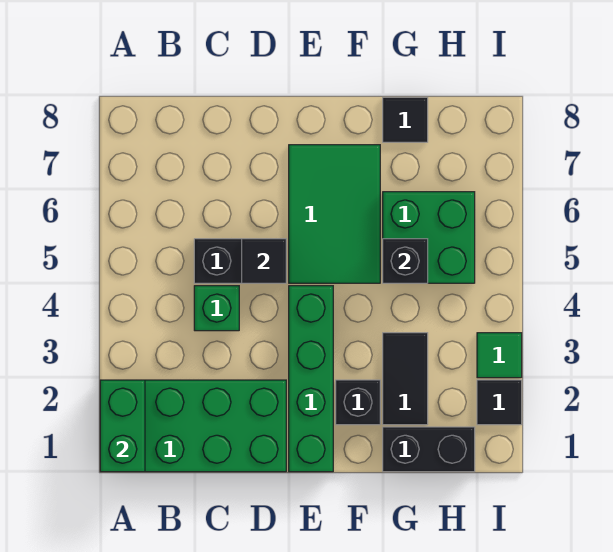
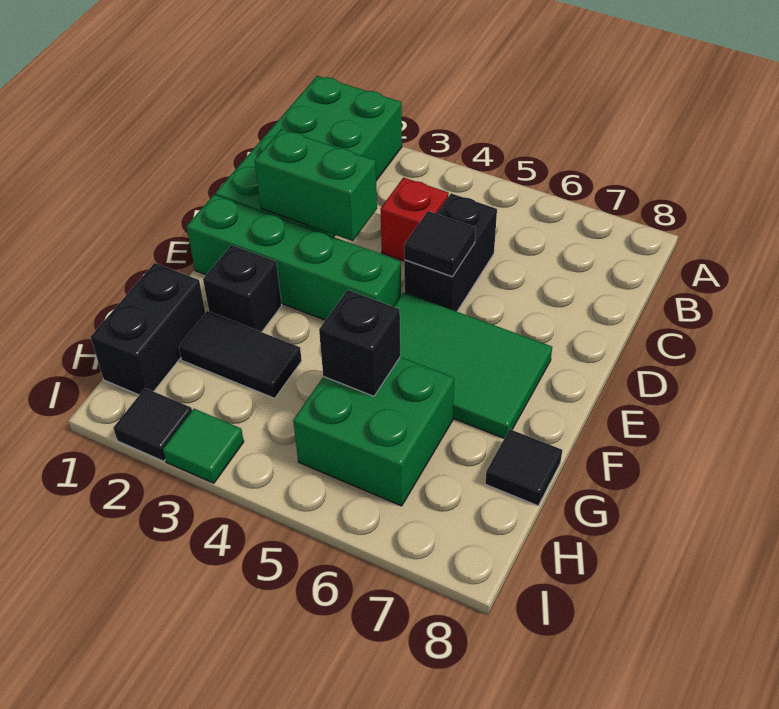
green 1x2 brick [100,380,145,472] -> green 1x2 brick moved to [255,129,377,241]
green 1x1 brick [194,286,239,331] -> red 1x1 brick [381,178,449,261]

